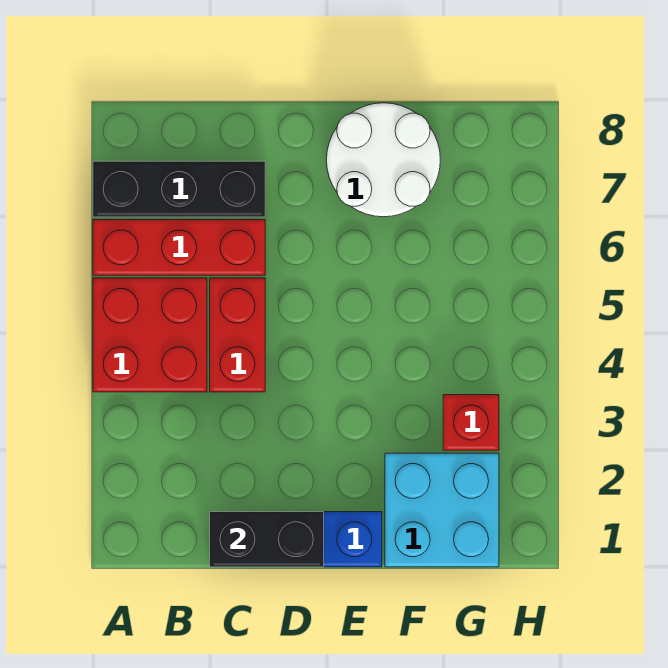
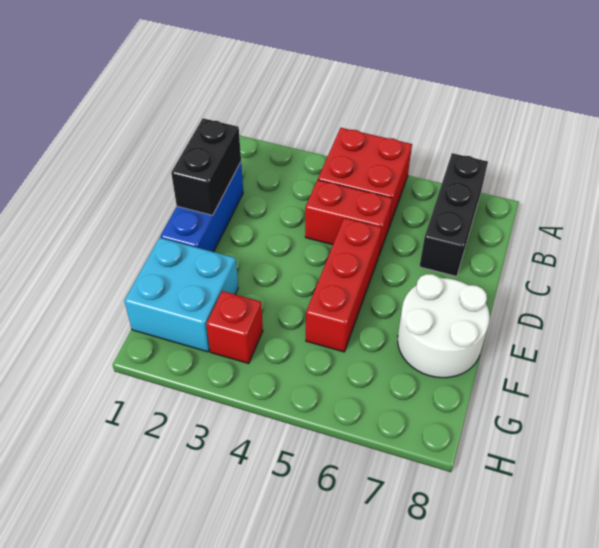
red 1x3 brick [93,220,265,275] -> red 1x3 brick moved to [306,218,382,352]

